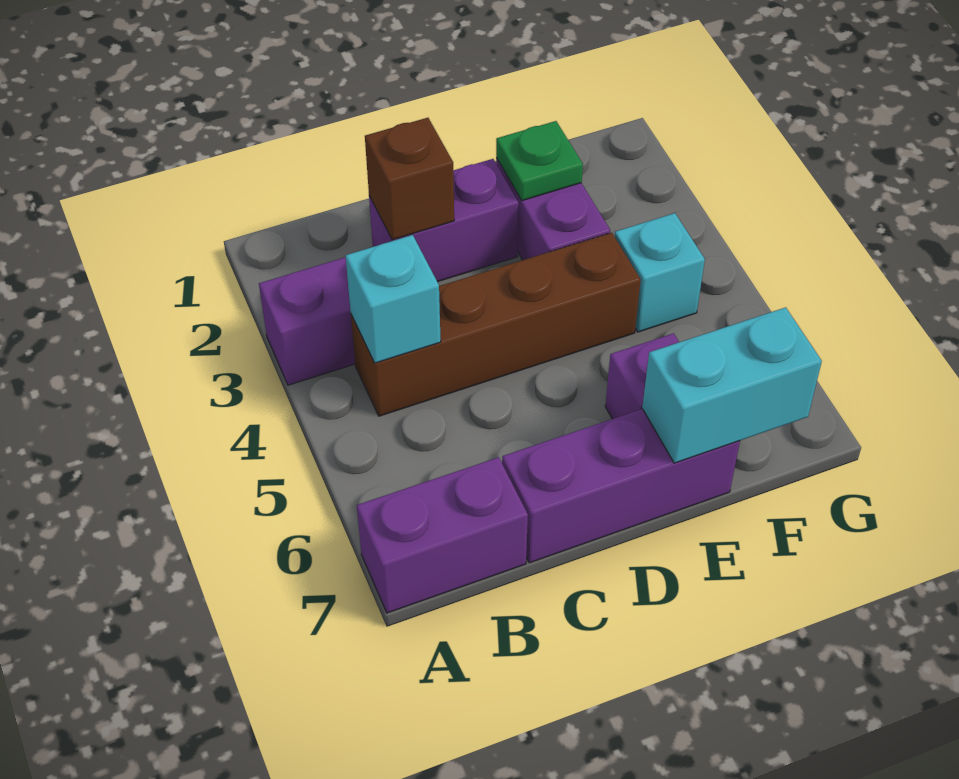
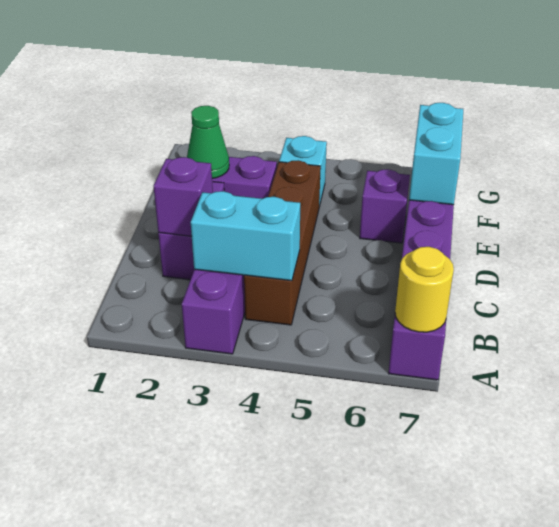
none -> yellow 1x1 round brick [395,247,454,332]
cyan 1x1 brick [346,235,441,363] -> cyan 1x2 brick [191,191,300,281]
brown 1x1 brick [365,118,454,240] -> purple 1x1 brick [154,157,213,236]
green 1x1 plate [496,121,583,201] -> green 1x1 cone [187,106,229,178]

